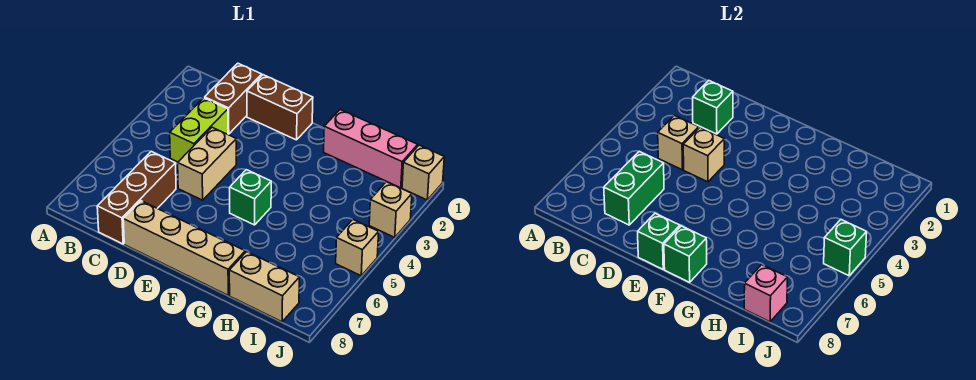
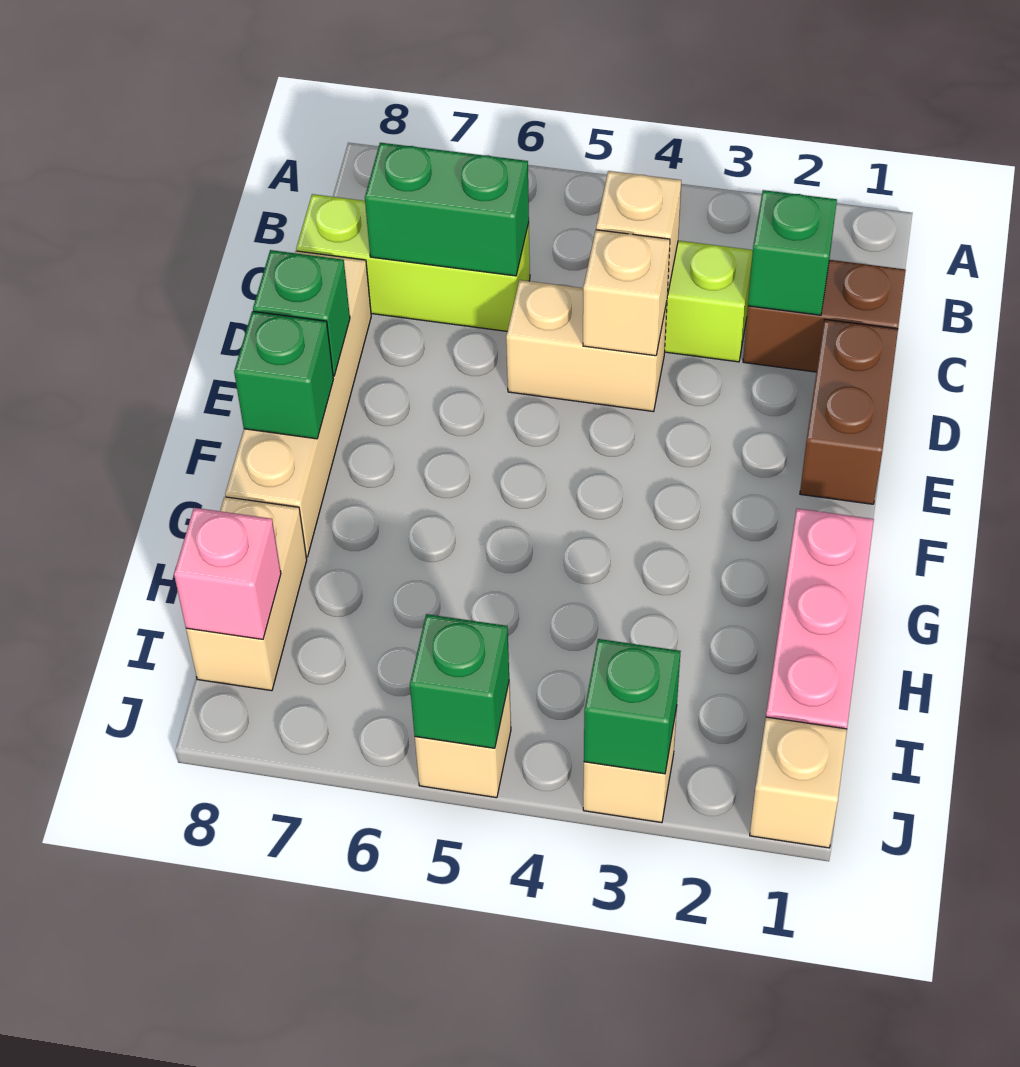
brown 1x3 brick [97,151,176,244] -> lime 1x3 brick [296,194,530,331]
green 1x1 brick [230,170,271,225] -> green 1x1 brick moved to [584,639,681,774]

